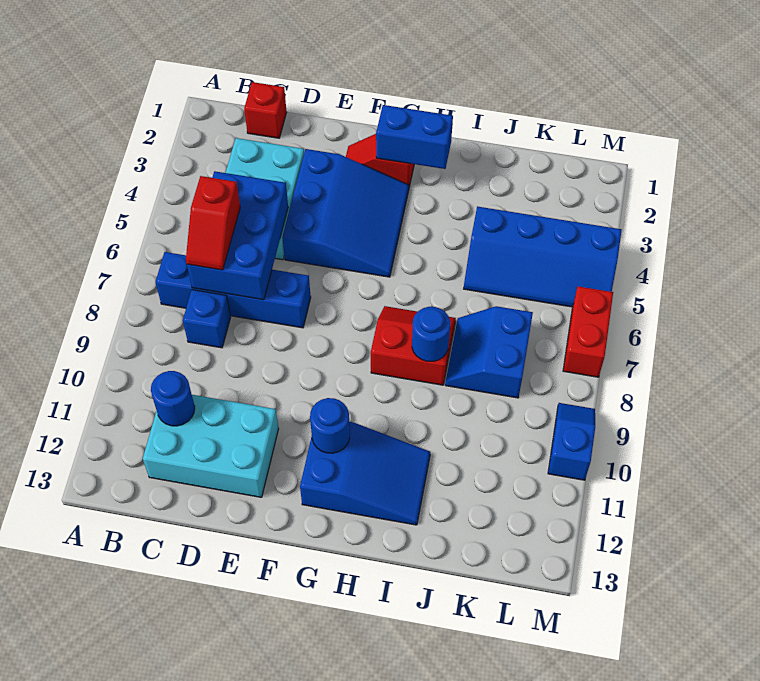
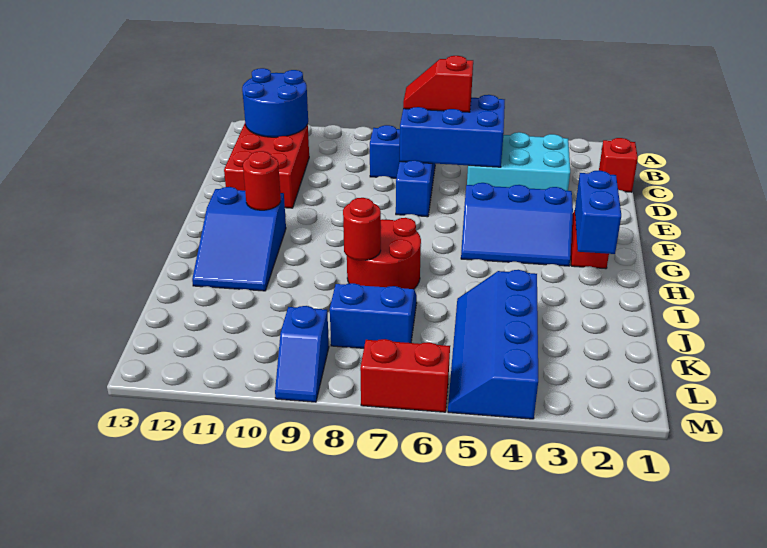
cyan 2x3 brick [143,395,279,497] -> red 2x3 brick [224,124,309,208]
blue 1x1 round brick [151,371,195,426] -> blue 2x2 round brick [242,68,308,137]
blue 3x3 slope [282,149,409,277] -> blue 2x3 slope [461,183,573,266]
blue 1x1 round brick [310,398,350,453] -> red 1x1 round brick [243,151,281,210]
red 2x2 slope [371,306,456,385] -> red 2x2 round brick [347,218,421,289]
blue 1x1 round brick [412,307,450,361] -> red 1x1 round brick [343,198,381,260]
blue 1x2 slope [548,403,595,480] -> blue 1x2 slope turned to [275,306,329,402]

